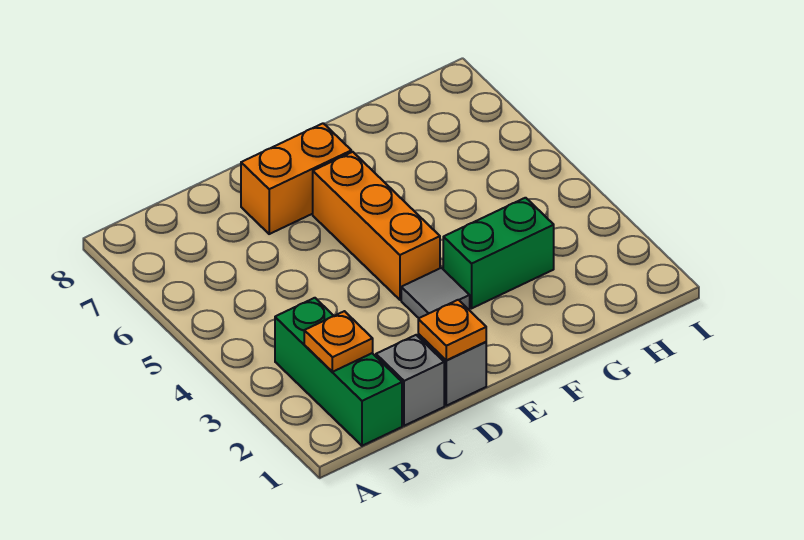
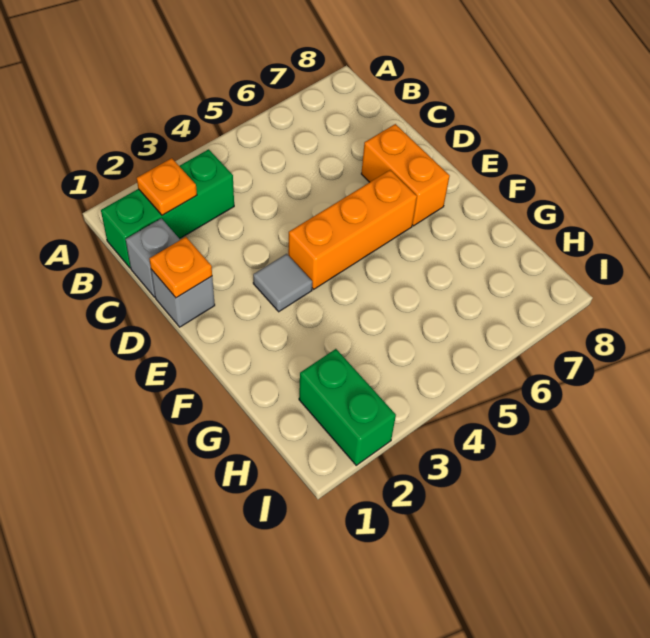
green 1x2 brick [443,198,554,308] -> green 1x2 brick moved to [299,349,396,465]

